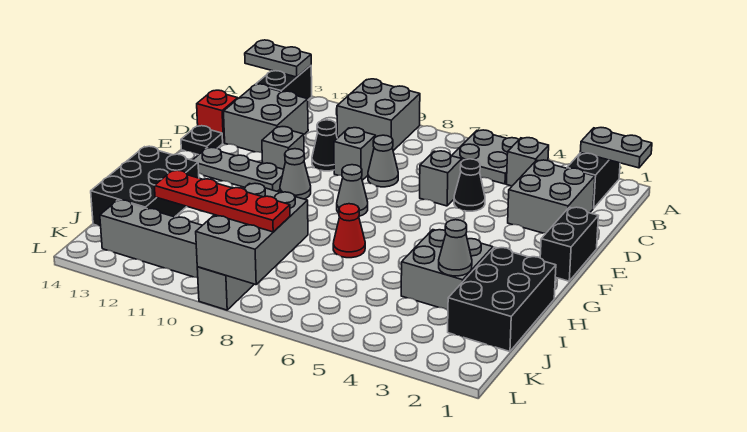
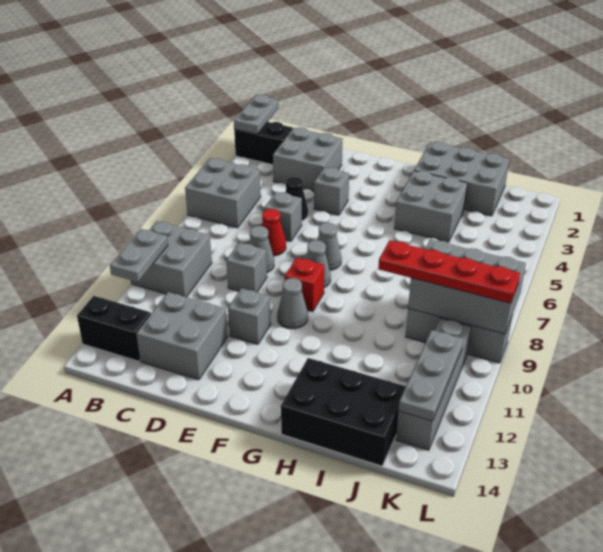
grey 2x2 plate [452,130,519,184] -> grey 2x2 brick [185,158,261,228]
grey 1x2 plate [245,40,311,77] -> grey 1x2 plate moved to [110,229,168,282]
grey 1x1 brick [506,138,549,186] -> grey 1x1 brick moved to [314,167,349,215]
black 1x1 cone [312,120,337,171] -> none
red 1x1 brick [197,90,238,143] -> red 1x1 brick moved to [285,258,324,312]
black 1x2 brick [540,207,598,281] -> none
black 1x1 plate [181,126,223,155] -> none
grey 1x3 plate [193,148,284,191] -> grey 1x3 plate moved to [398,330,463,421]
black 2x3 brick [448,247,556,352] -> grey 2x3 brick [414,142,509,216]
red 1x1 cone [333,204,365,258] -> red 1x1 cone moved to [262,209,286,256]
grey 1x1 cone [439,220,472,276] -> grey 1x1 cone moved to [317,223,342,270]
red 1x4 plate [154,170,290,232] -> red 1x4 plate turned to [378,240,520,303]

